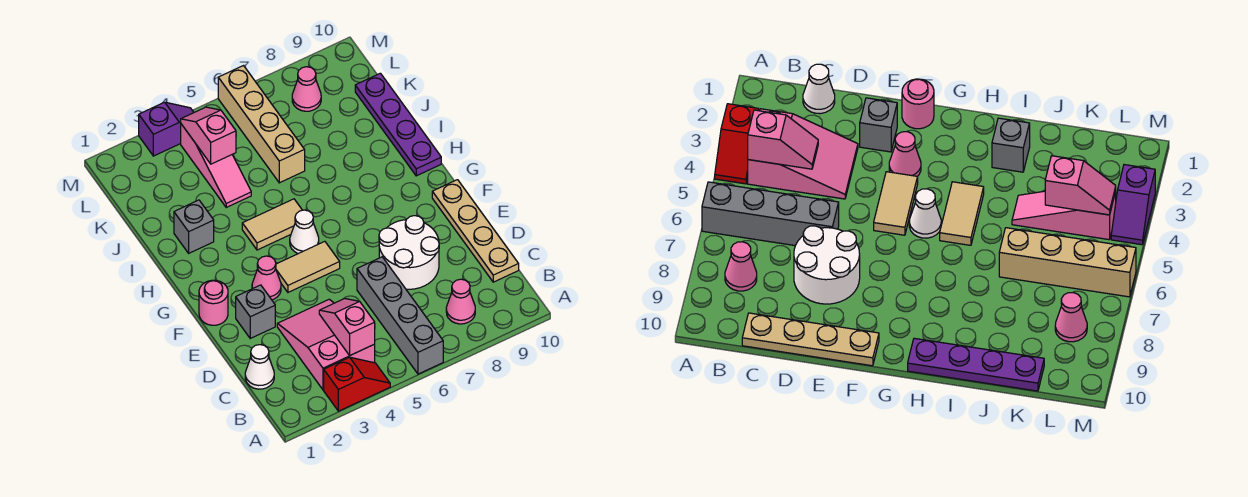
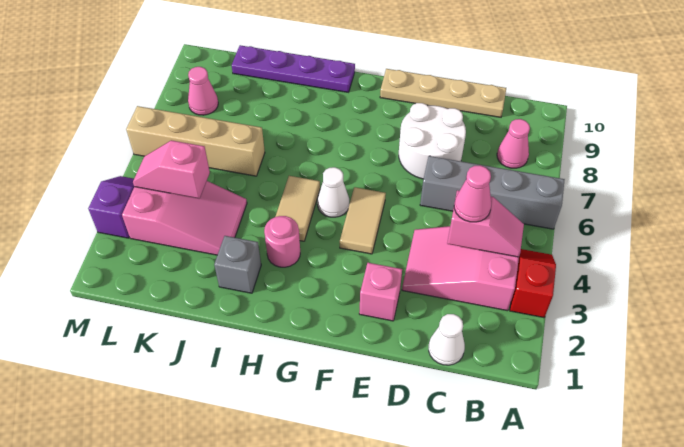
pink 1x2 slope [319,299,375,356] -> pink 1x2 slope turned to [447,191,524,257]
grey 1x1 brick [236,285,275,338] -> pink 1x1 brick [359,263,402,321]
pink 1x1 round brick [199,280,228,325] -> pink 1x1 round brick moved to [264,216,300,267]
pink 1x1 cone [252,256,281,300] -> pink 1x1 cone moved to [454,165,491,222]
pink 1x3 slope [181,124,251,207] -> pink 2x3 slope [122,181,247,255]

